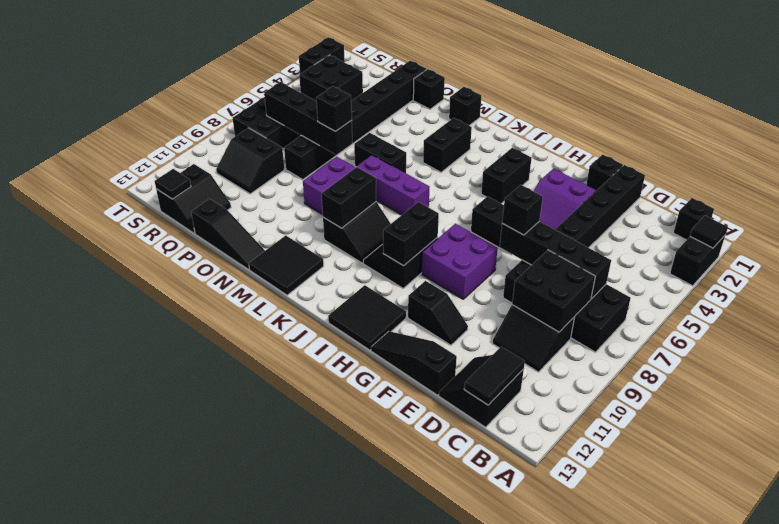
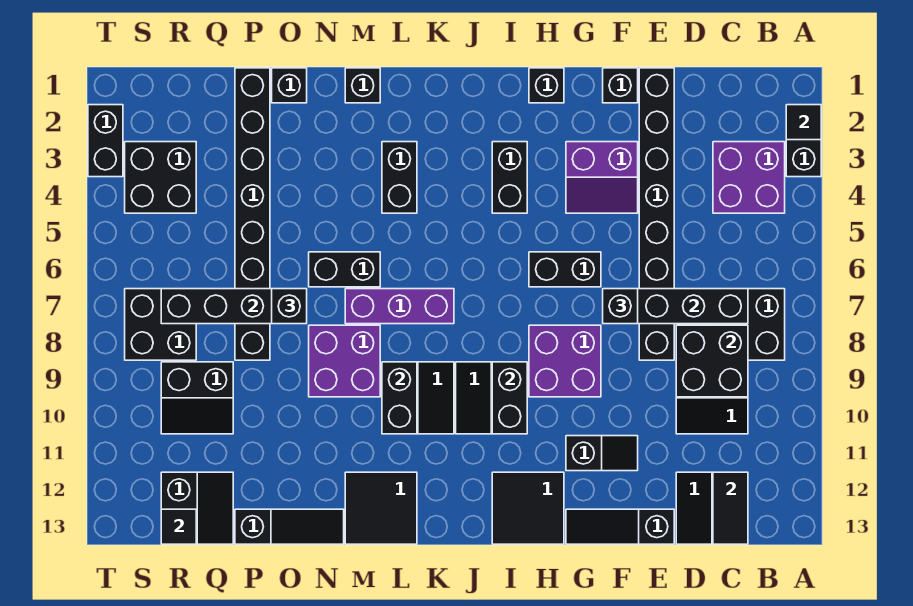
black 1x1 brick [674,198,714,240] -> black 1x1 brick moved to [529,68,564,103]
none -> purple 2x2 brick [713,142,785,213]

